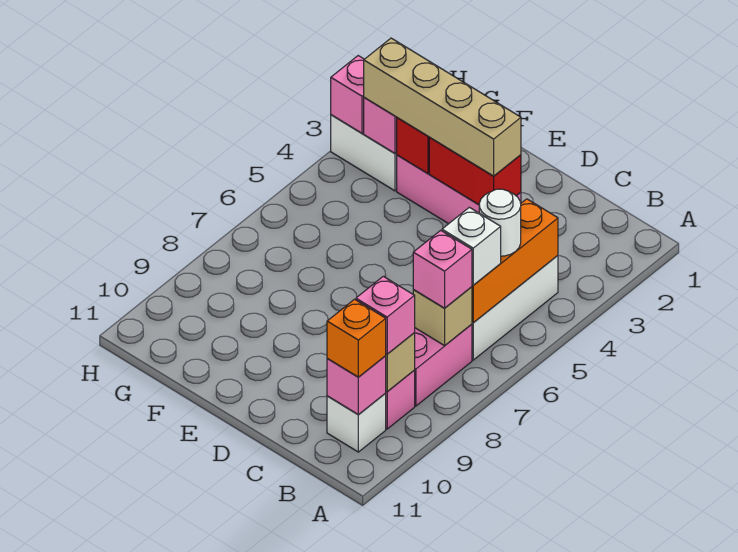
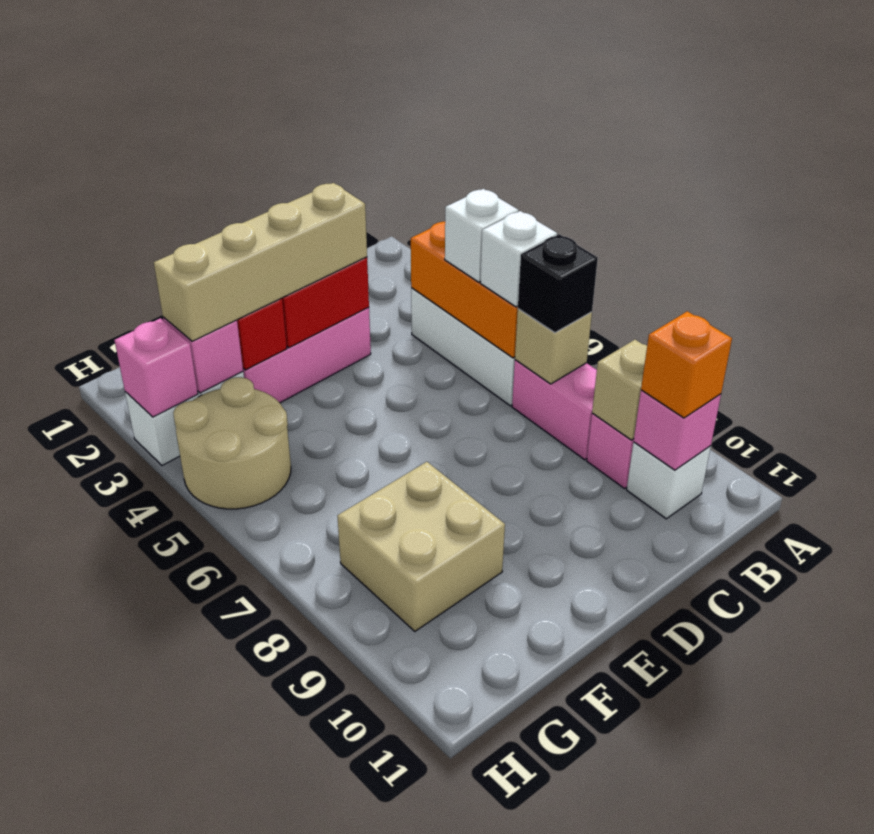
white 1x1 round brick [479,189,521,256] -> white 1x1 brick [445,189,519,282]
pink 1x1 brick [413,230,472,308] -> black 1x1 brick [518,234,598,333]
pink 1x1 brick [356,276,415,354] -> none
none -> tan 2x2 brick [337,462,505,631]
none -> tan 2x2 round brick [173,377,291,509]

